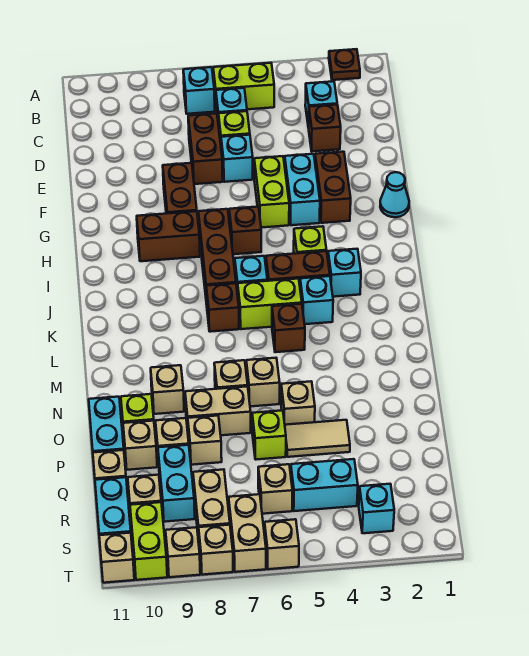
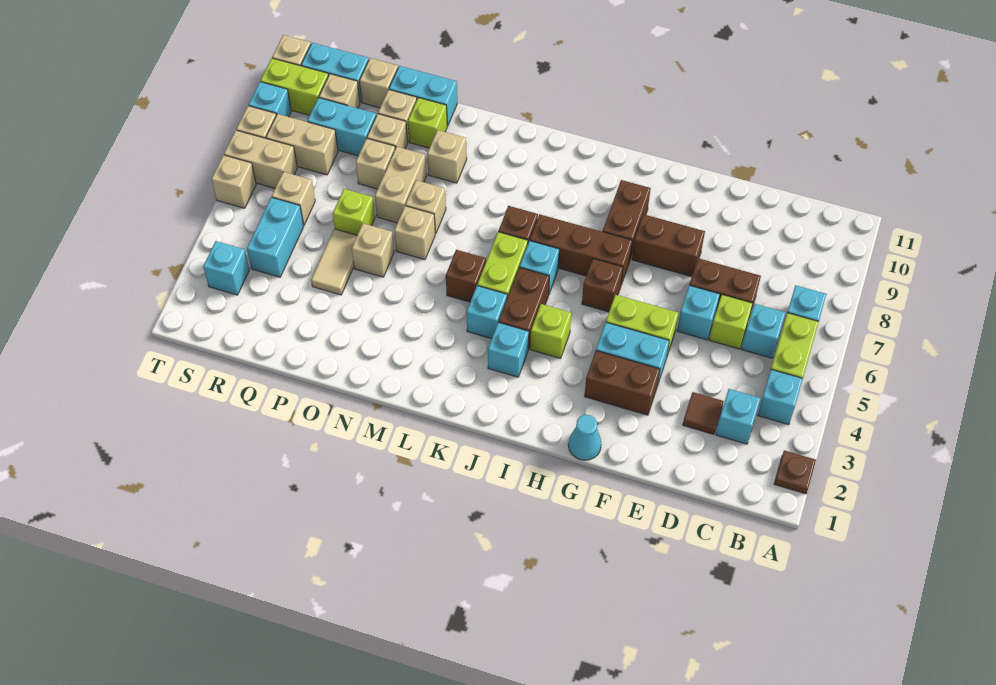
none -> cyan 1x1 brick [758,370,803,425]
brown 1x1 brick [309,105,341,151] -> brown 1x1 tile [683,392,724,434]
tan 1x1 brick [166,527,200,577] -> cyan 1x1 brick [249,82,291,117]

